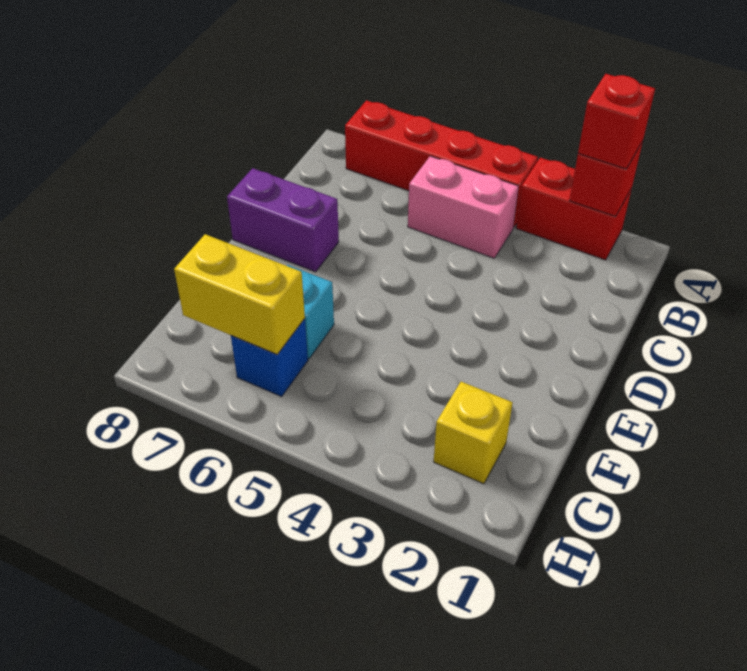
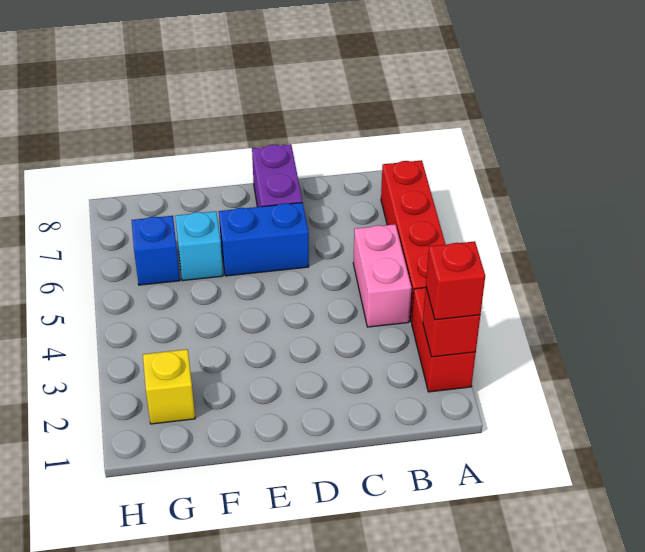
none -> blue 1x2 brick [219,202,309,276]
yellow 1x2 brick [174,234,305,354] -> none

